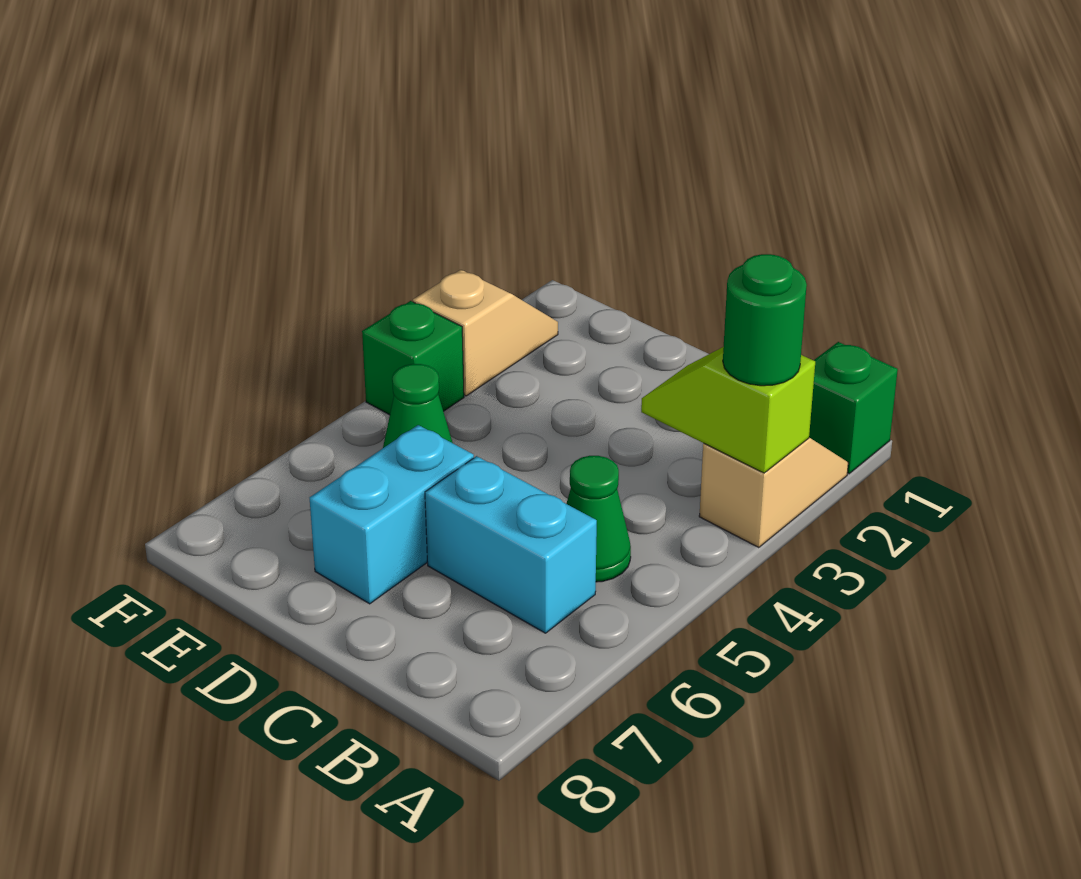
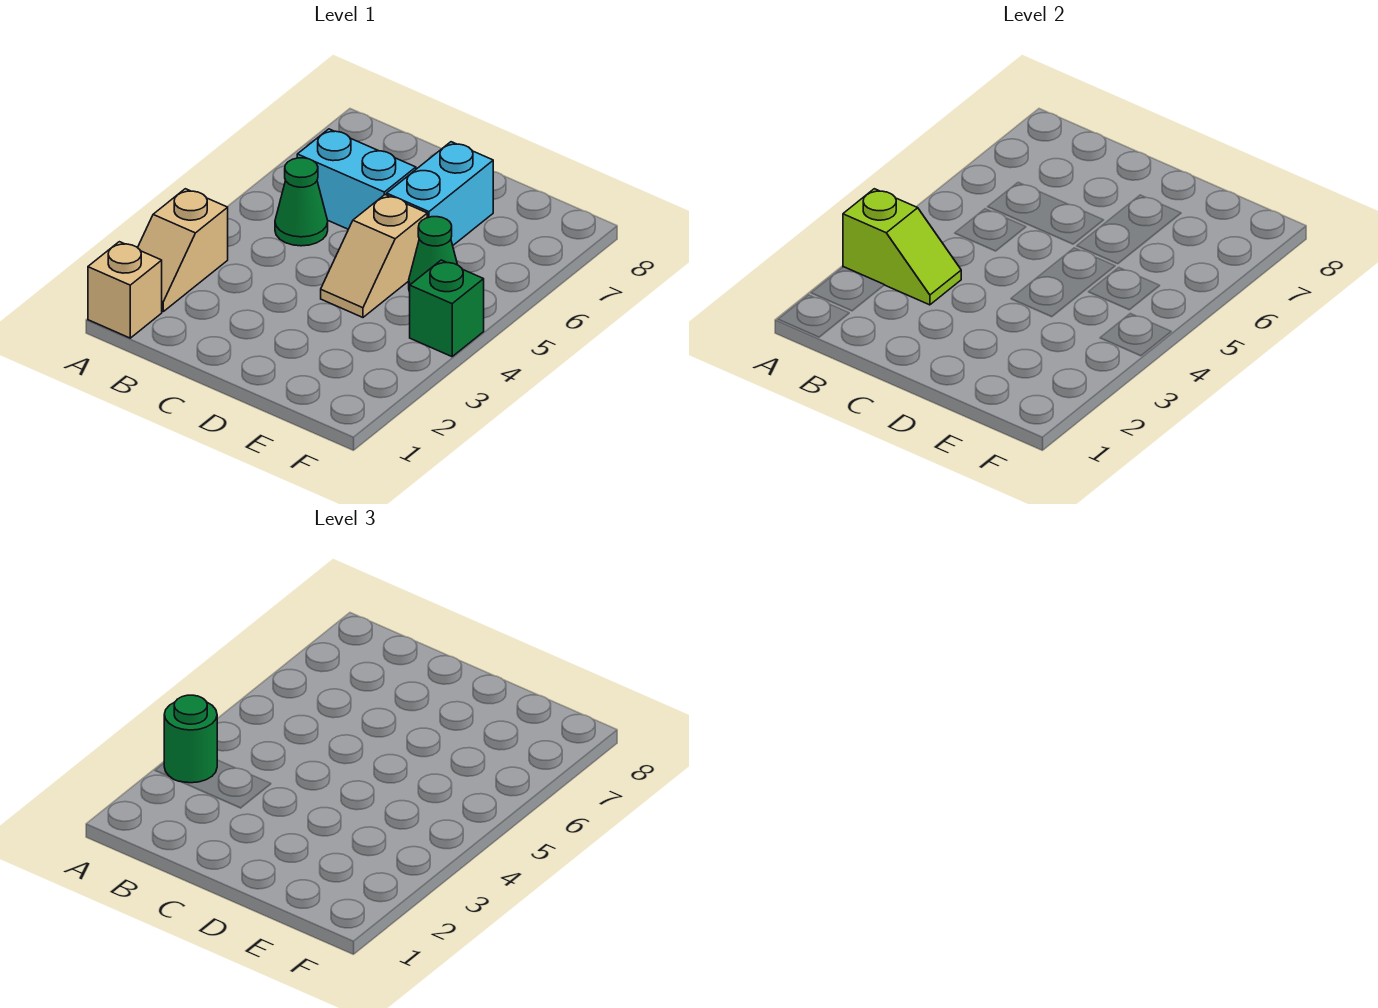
green 1x1 brick [809,342,898,474] -> tan 1x1 brick [88,242,162,338]
tan 1x2 slope [413,270,558,396] -> tan 1x2 slope moved to [321,195,427,317]

